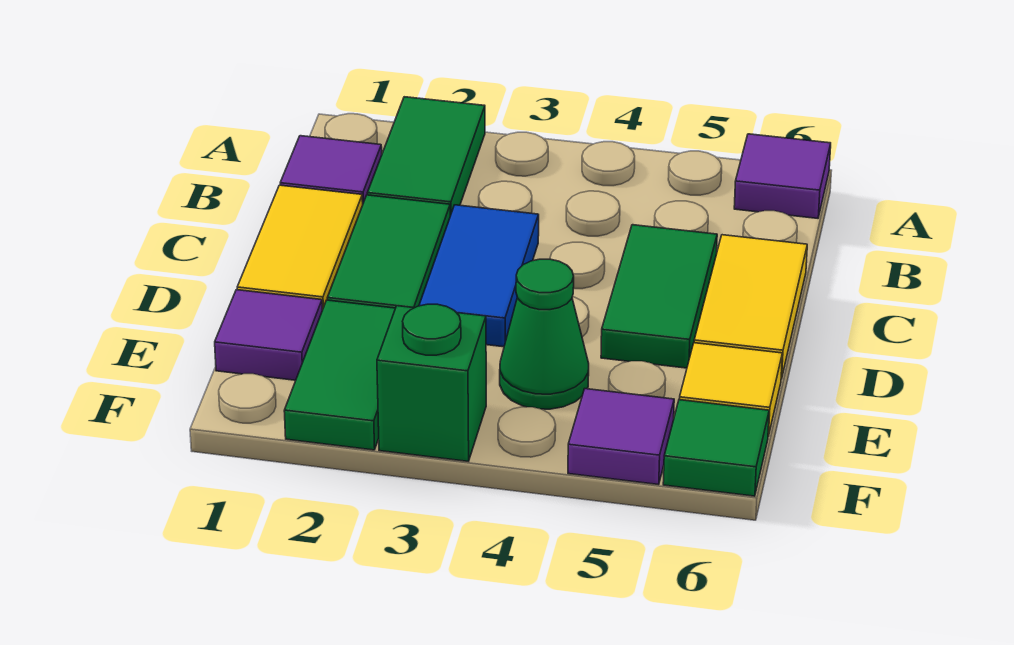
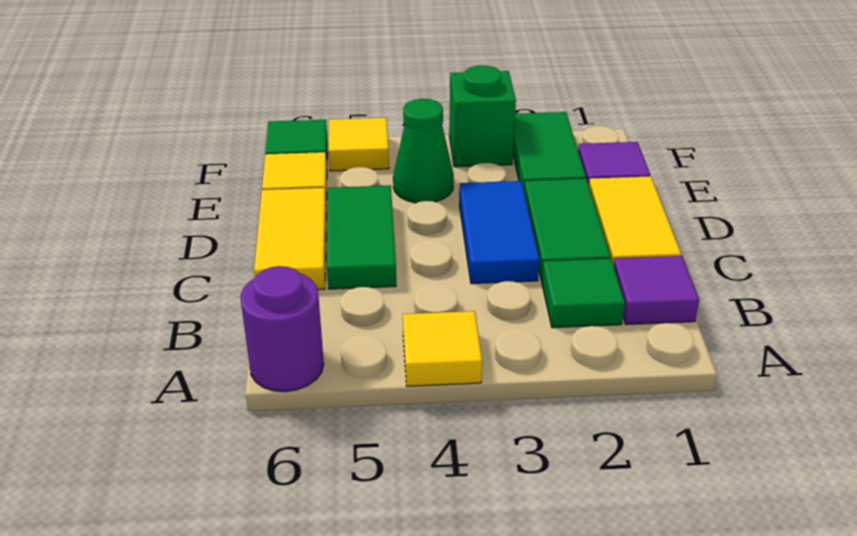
green 1x2 tile [367,97,485,216] -> green 1x1 tile [542,259,625,328]
none -> yellow 1x1 tile [403,311,482,386]
purple 1x1 tile [734,134,831,218] -> purple 1x1 round brick [240,266,324,392]
purple 1x1 tile [568,389,674,485] -> yellow 1x1 tile [329,118,389,171]

